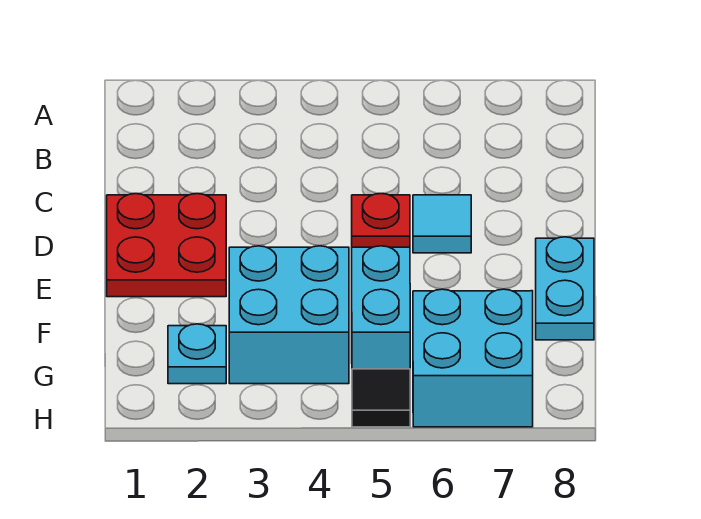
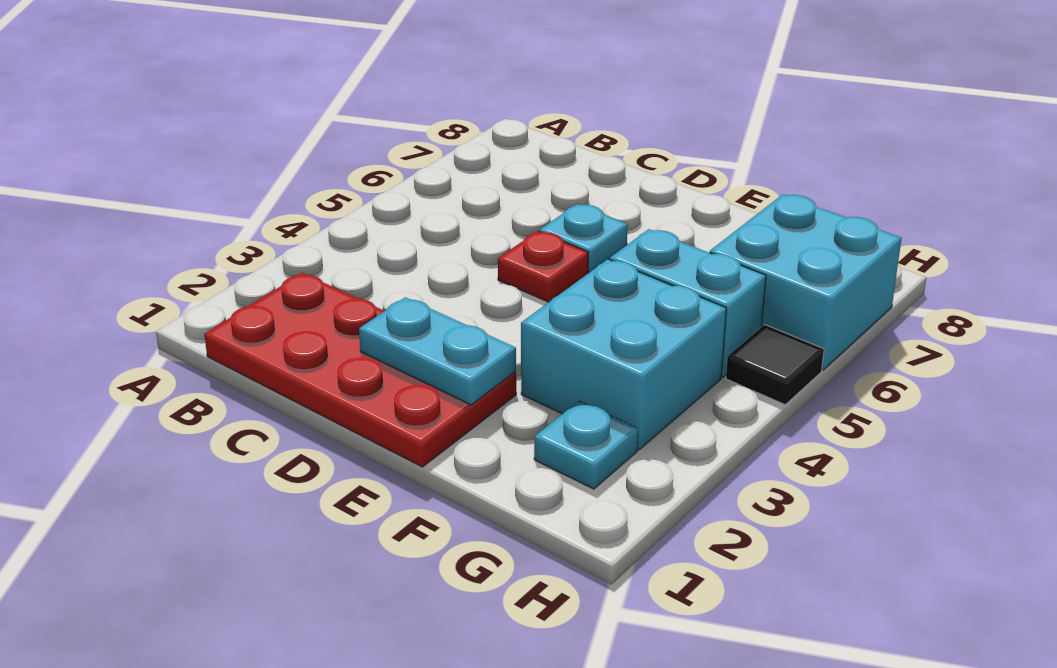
red 2x2 plate [107,194,226,297] -> red 2x4 plate [204,273,516,467]
cyan 1x1 tile [413,195,471,253] -> cyan 1x1 plate [539,204,628,272]
cyan 1x2 plate [536,237,594,340] -> cyan 1x2 plate moved to [359,297,516,405]

